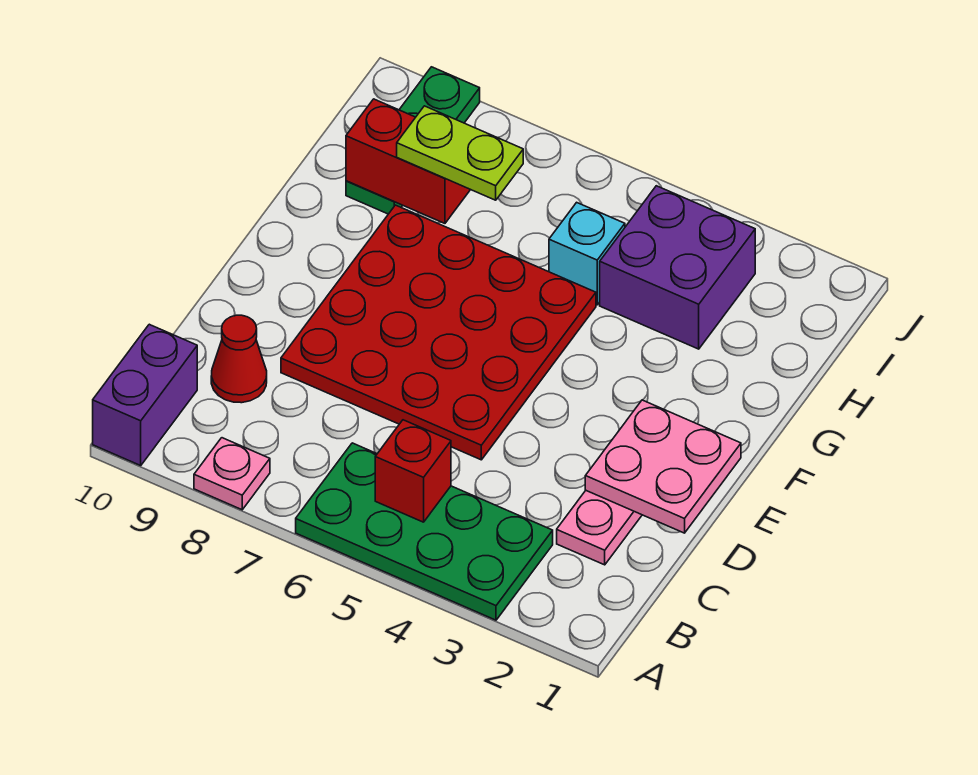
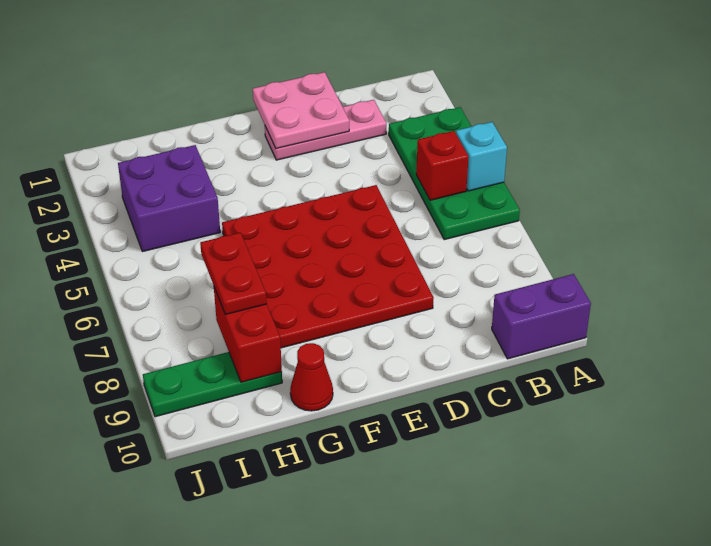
pink 1x1 plate [194,438,270,510] -> none
red 1x1 cone [211,315,267,403] -> red 1x1 cone moved to [290,343,333,411]
cyan 1x1 brick [549,202,625,305] -> cyan 1x1 brick moved to [456,122,507,191]
lime 1x2 plate [397,106,523,200] -> red 1x2 plate [200,233,267,314]

